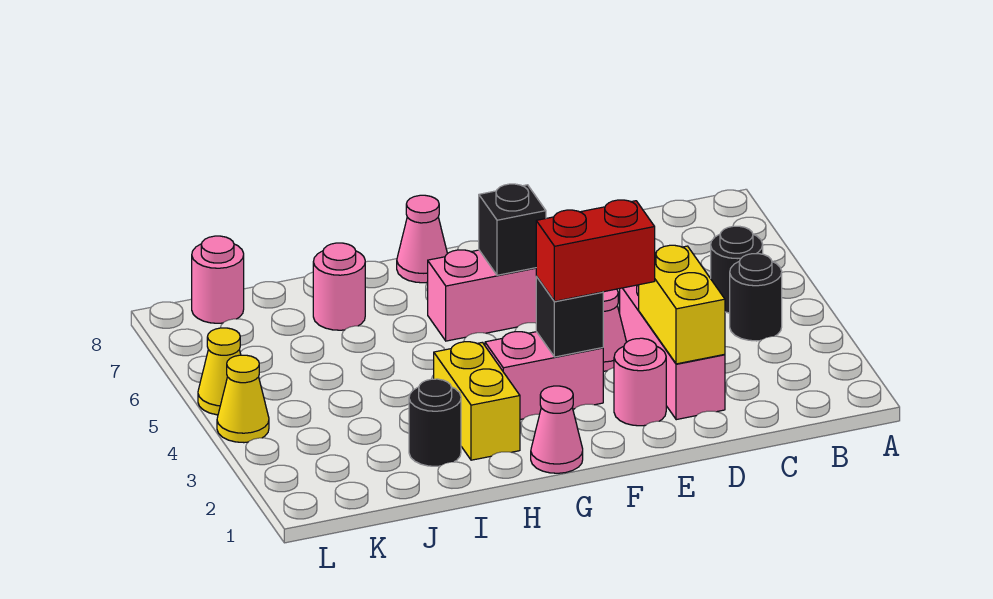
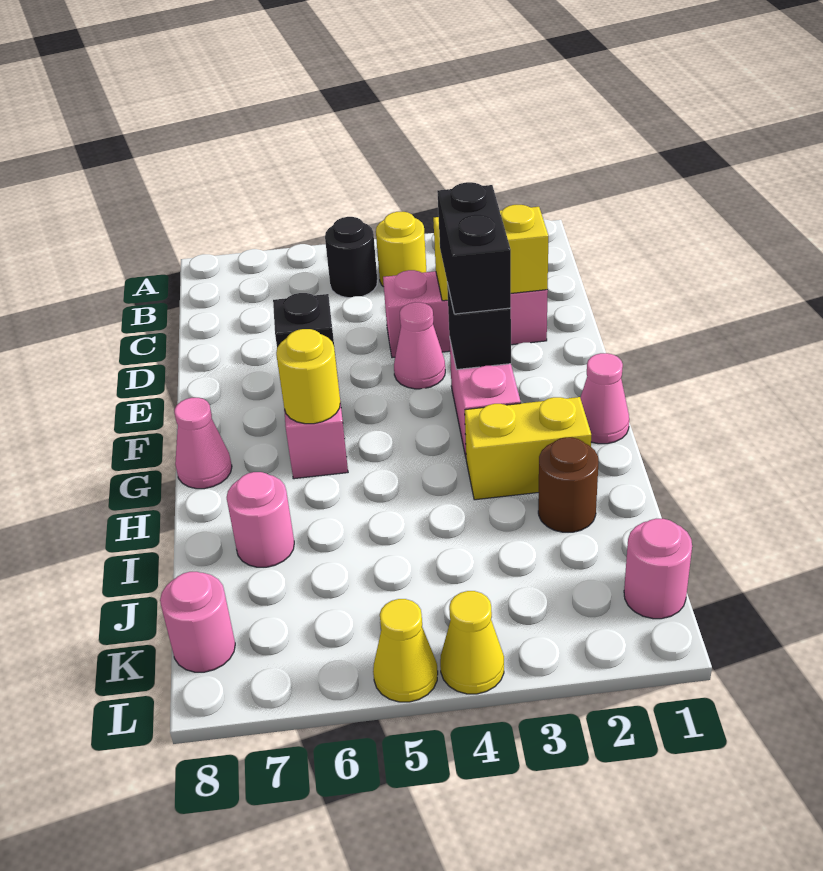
black 1x1 round brick [730,254,782,341] -> yellow 1x1 round brick [376,212,426,287]
pink 1x1 round brick [614,338,666,426] -> pink 1x1 round brick moved to [624,519,692,619]
red 1x2 brick [536,200,655,301] -> black 1x2 brick [437,182,511,314]
none -> yellow 1x1 round brick [276,329,340,424]
black 1x1 round brick [409,379,461,466] -> brown 1x1 round brick [538,437,599,532]

